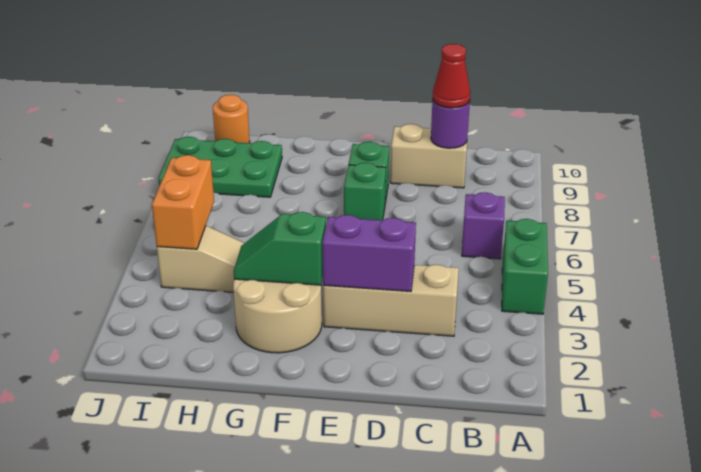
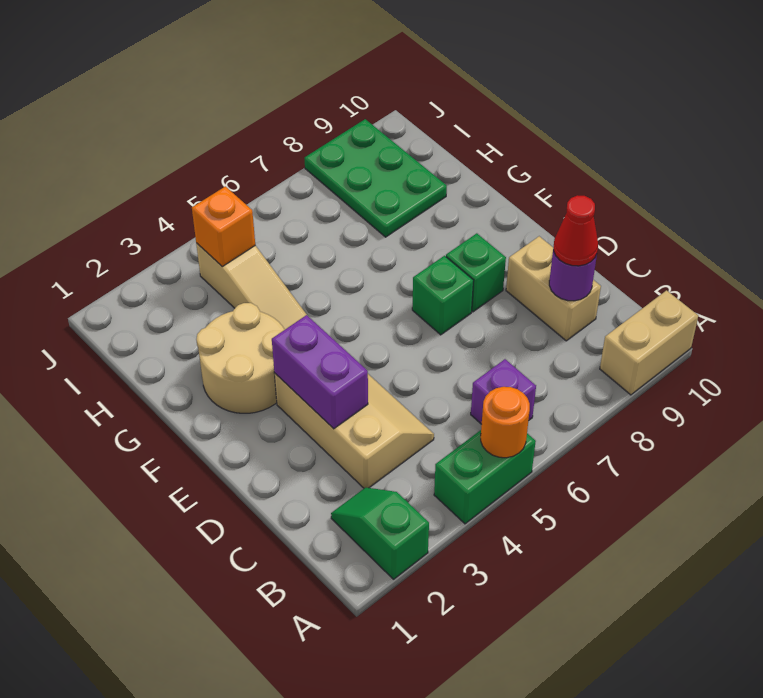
none -> tan 1x2 brick [600,290,698,395]
green 1x2 slope [234,212,326,285] -> green 1x2 slope moved to [331,487,429,579]
orange 1x2 brick [152,155,214,249] -> orange 1x1 brick [192,186,255,266]
orange 1x1 round brick [213,95,250,143] -> orange 1x1 round brick moved to [481,387,530,458]

